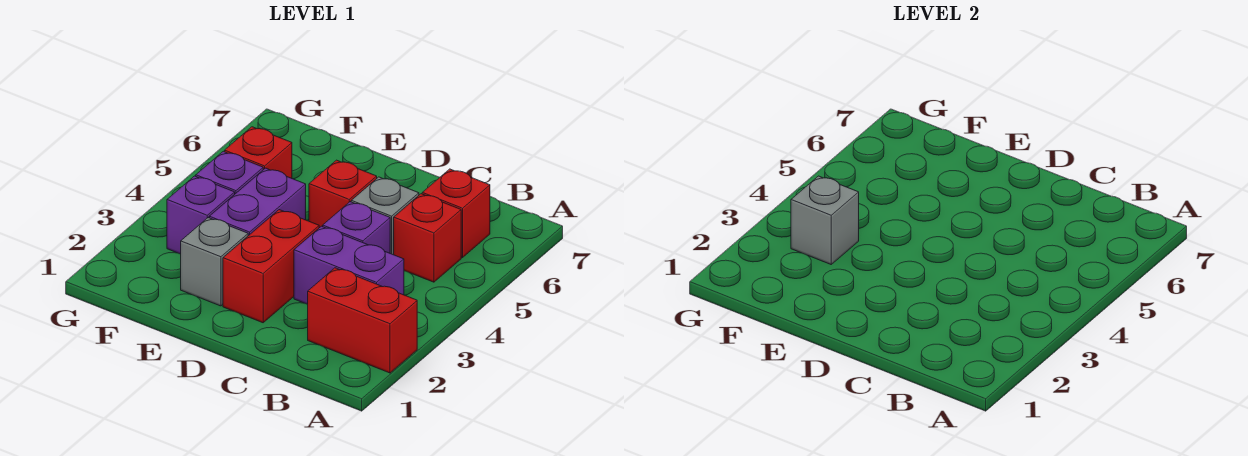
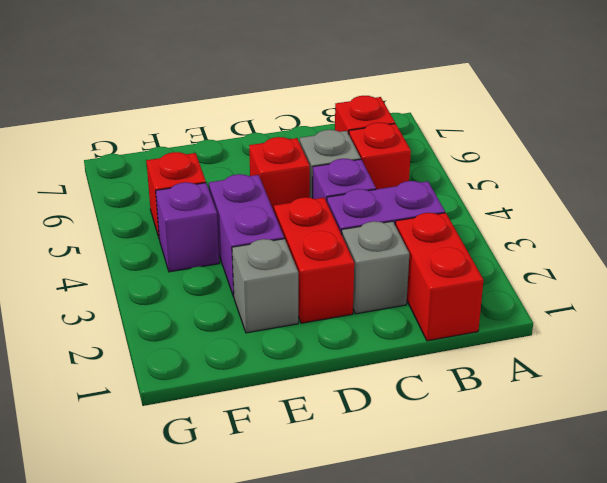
red 1x2 brick [308,268,417,373] -> red 1x2 brick turned to [395,213,484,341]
purple 1x1 brick [167,176,235,254] -> none
grey 1x1 brick [791,176,859,264] -> grey 1x1 brick moved to [342,221,409,314]

